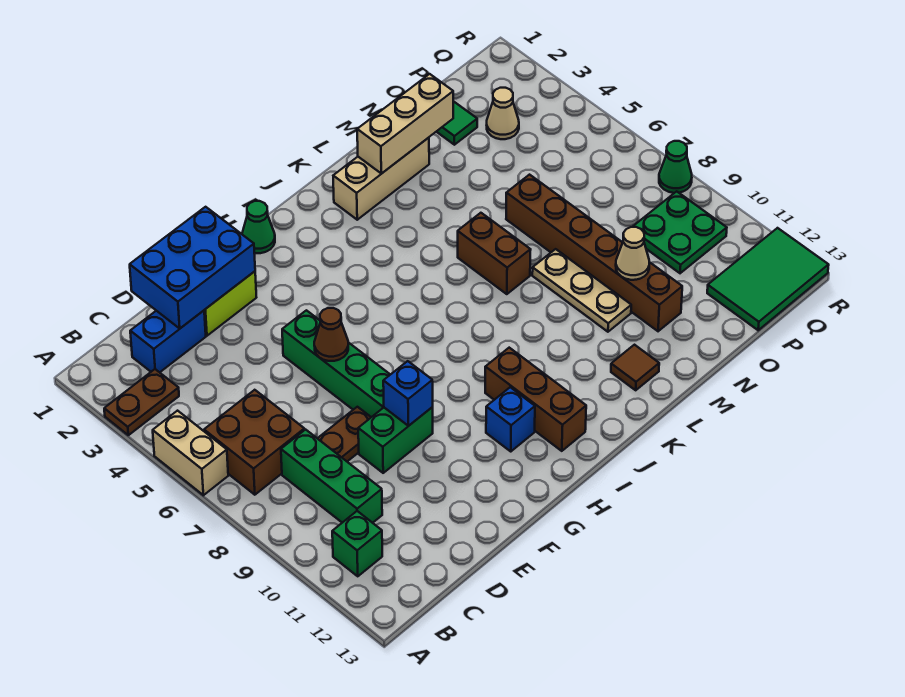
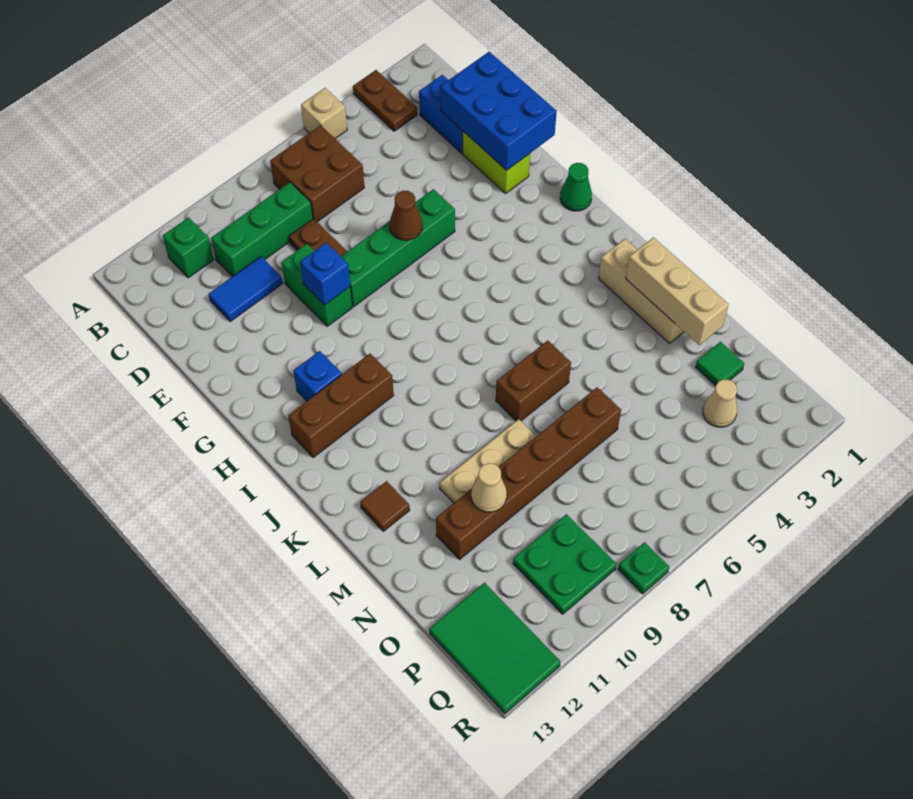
tan 1x2 brick [153,411,228,495] -> tan 1x1 brick [301,88,347,139]
none -> blue 1x2 tile [209,257,282,322]
green 1x1 cone [659,141,692,193] -> green 1x1 plate [618,542,669,594]

